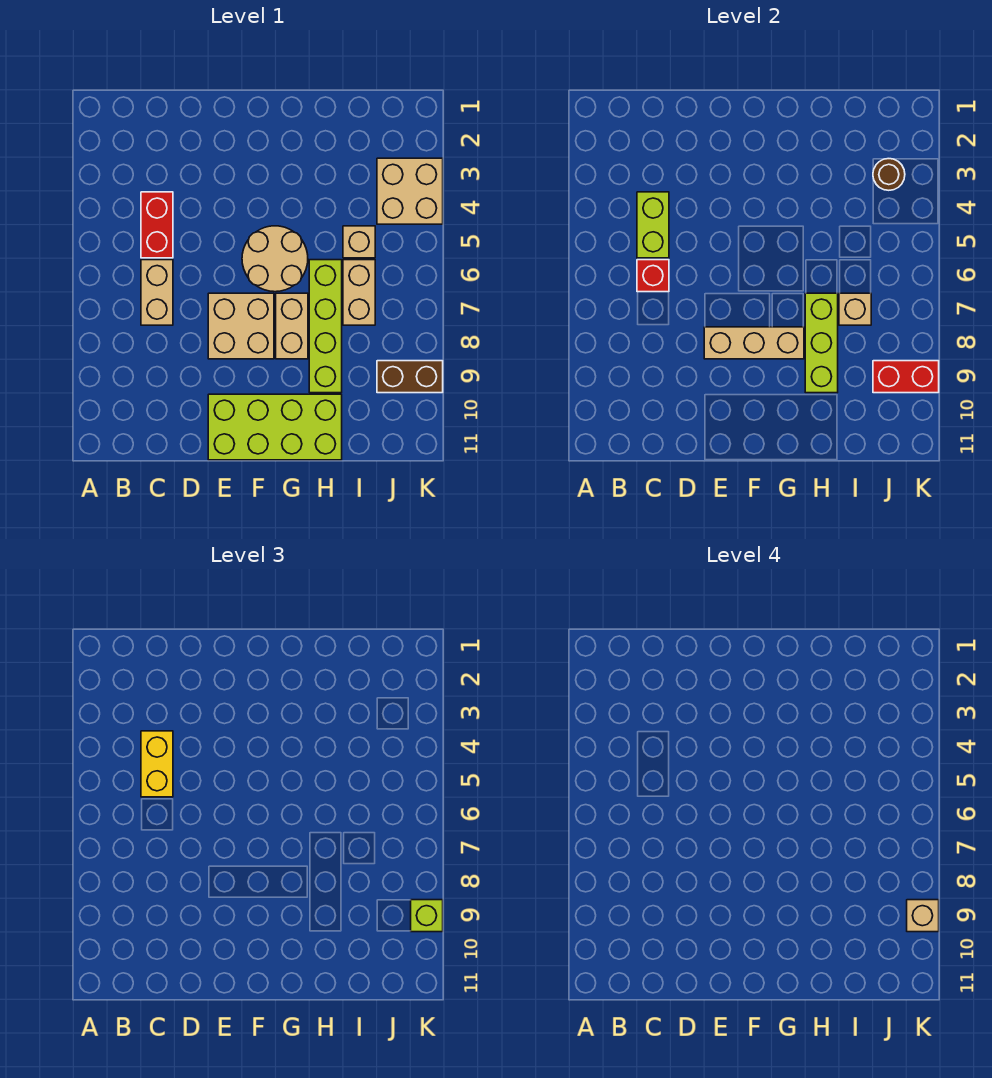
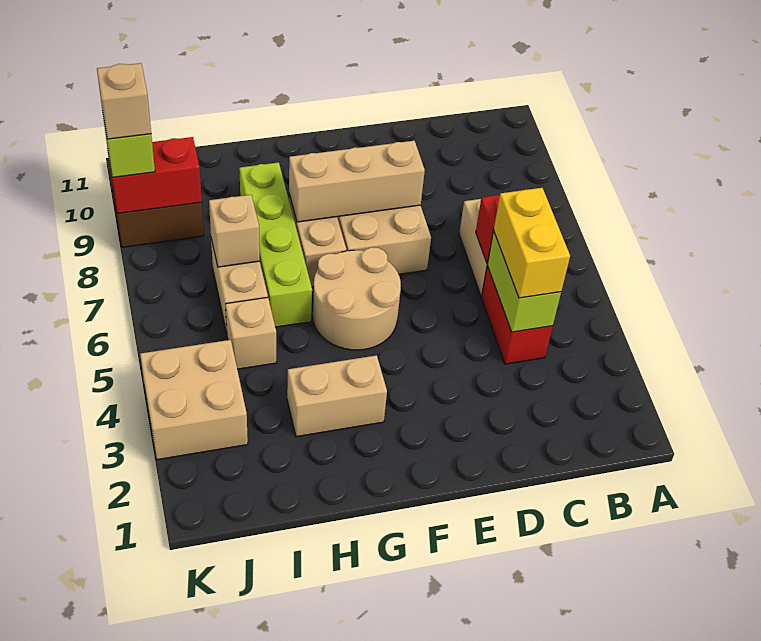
lime 2x4 brick [208,394,342,460] -> none
none -> tan 1x2 brick [287,355,387,437]
lime 1x3 brick [805,293,838,393] -> none
brown 1x1 round brick [873,159,905,190] -> none

